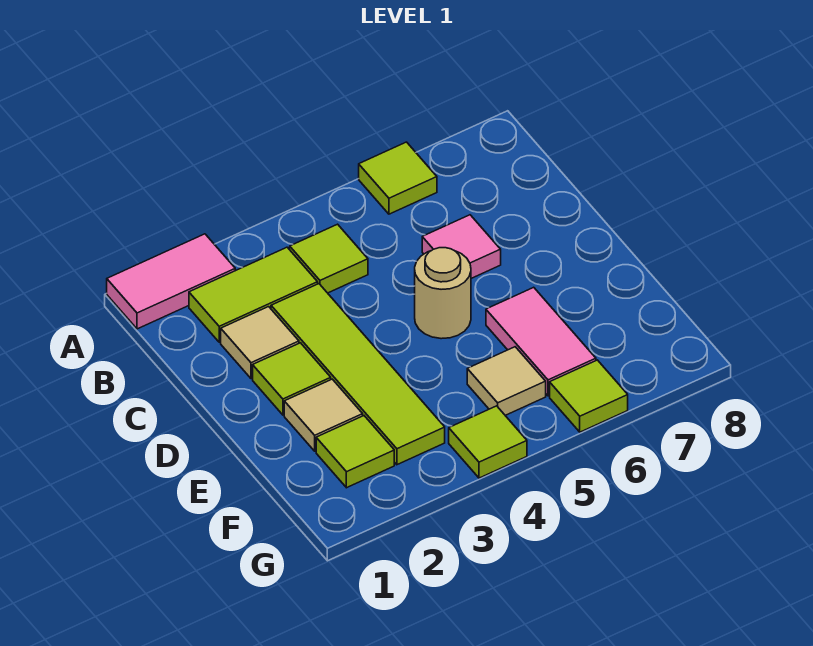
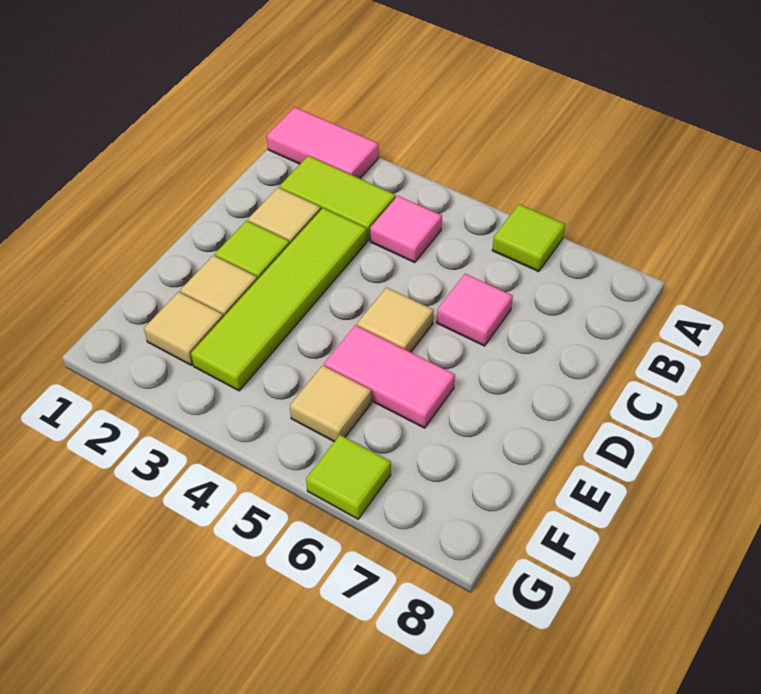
lime 1x1 tile [290,224,368,293] -> pink 1x1 tile [370,196,442,262]
tan 1x1 round brick [415,248,471,339] -> tan 1x1 tile [357,287,434,352]
pink 1x2 tile [486,287,596,396] -> pink 1x2 tile turned to [324,325,455,428]
lime 1x1 tile [316,416,394,488] -> tan 1x1 tile [144,292,223,365]
lime 1x1 tile [449,406,527,478] -> none

